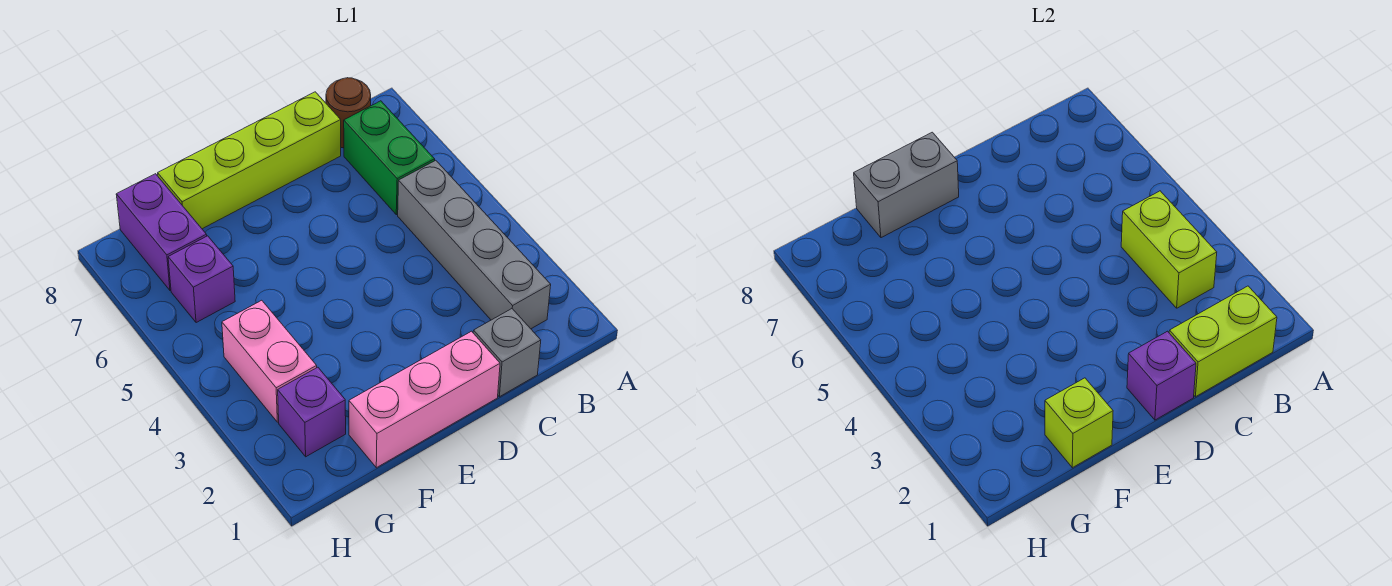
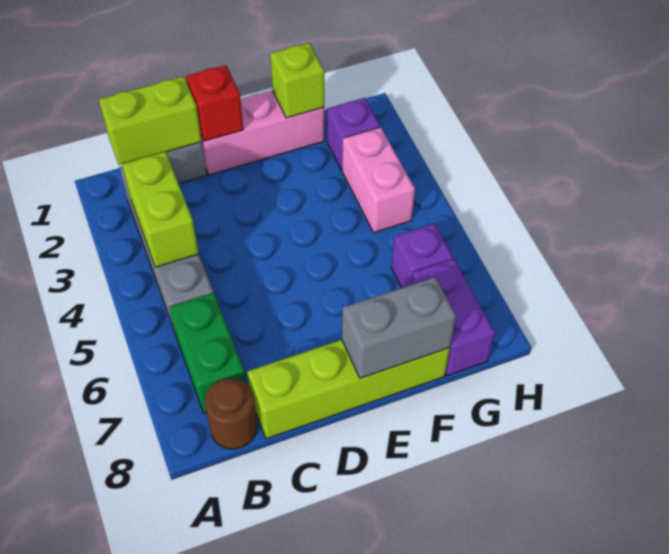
purple 1x1 brick [1127,331,1196,420] -> red 1x1 brick [186,65,243,141]

